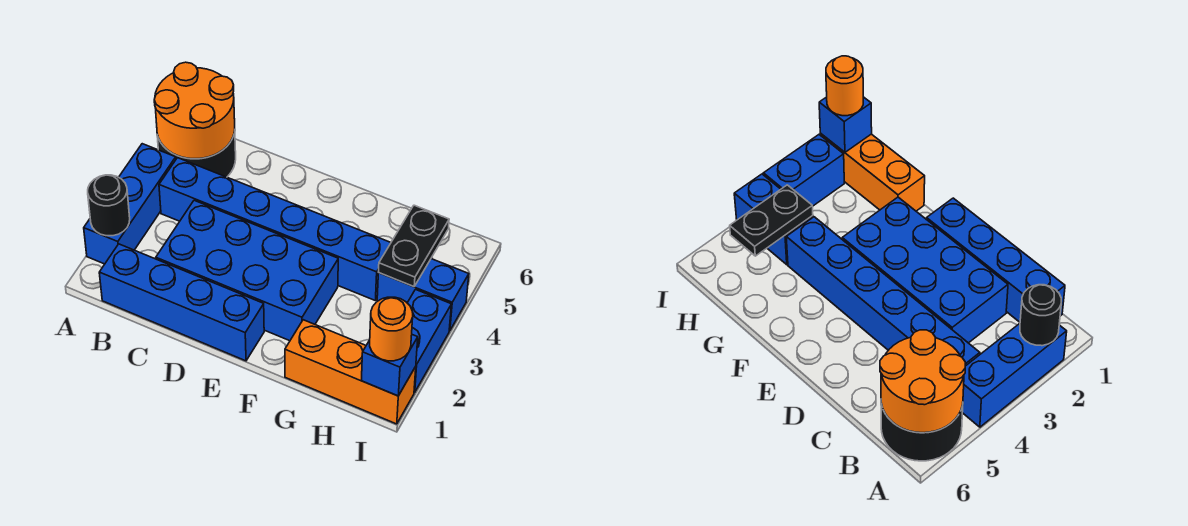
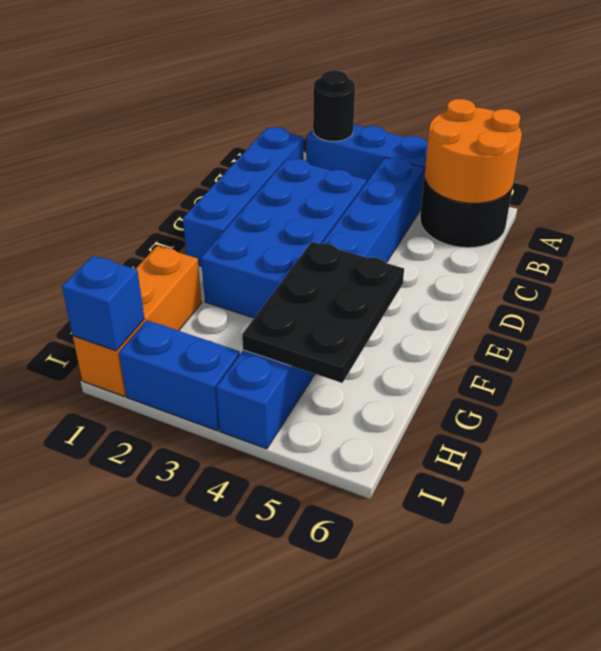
black 1x2 plate [379,205,449,287] -> black 2x3 plate [242,242,404,383]
orange 1x1 round brick [370,297,413,361] -> none

